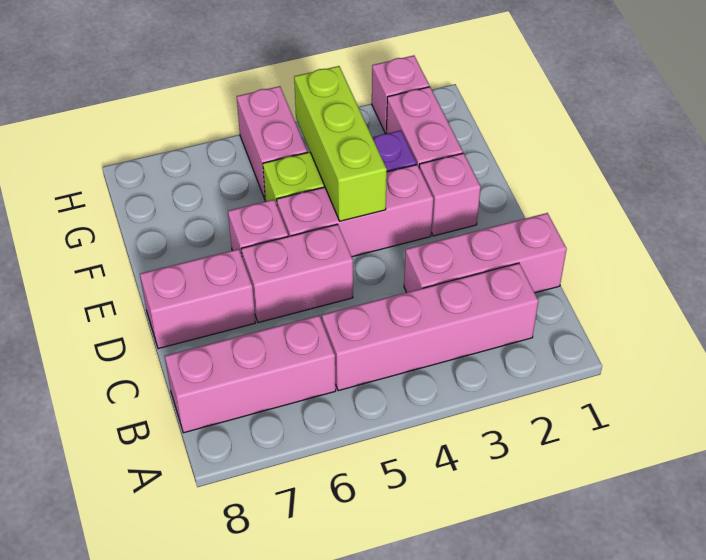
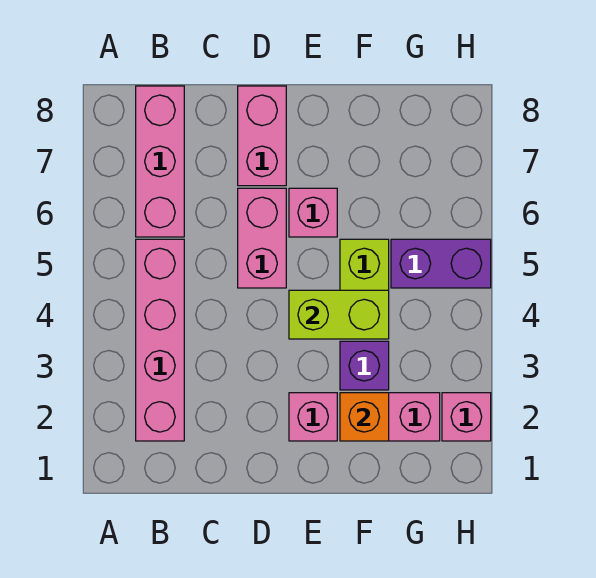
pink 1x3 brick [404,213,567,293] -> none
pink 1x3 brick [277,165,433,257] -> none
lime 1x3 brick [294,66,387,221] -> lime 1x2 brick [289,290,389,339]
none -> orange 1x1 brick [340,393,389,441]
pink 1x2 brick [237,86,307,199] -> purple 1x2 brick [391,239,491,288]

